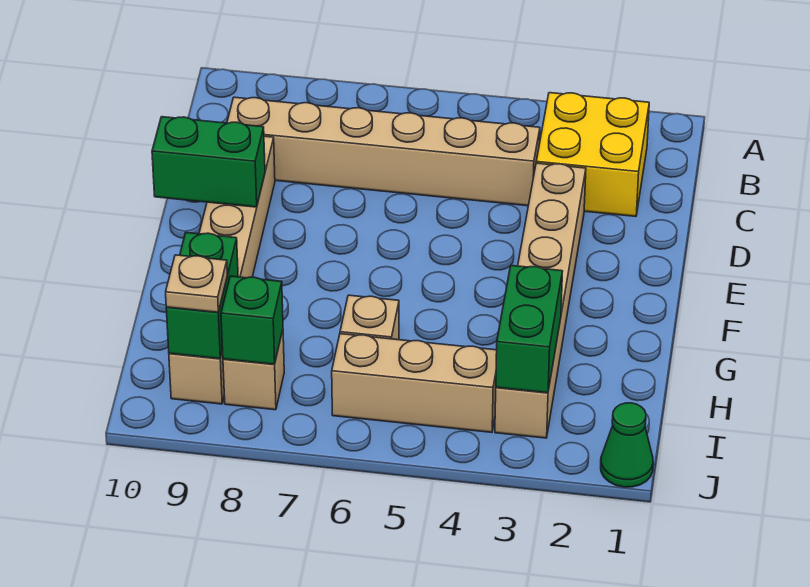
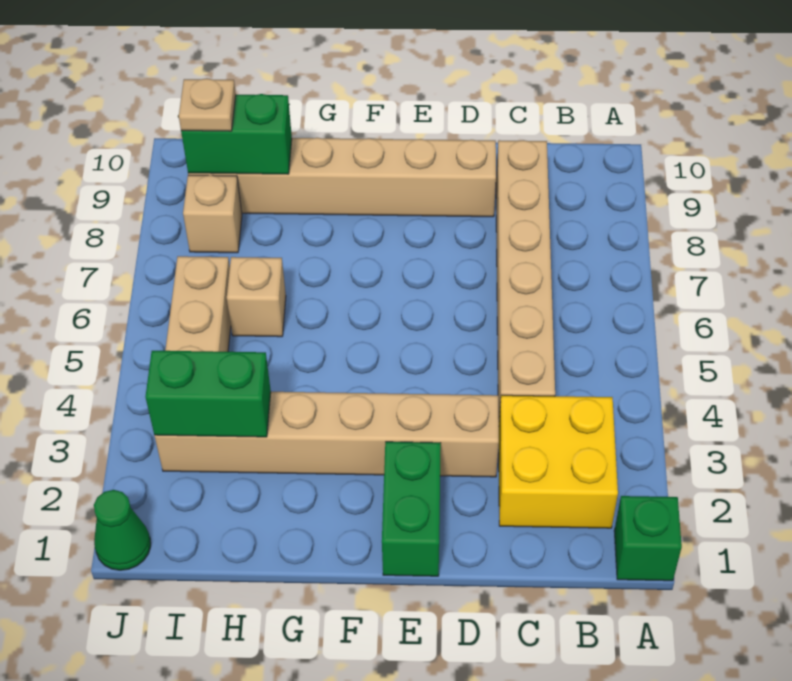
green 1x2 brick [152,117,265,207] -> green 1x2 brick moved to [382,442,441,576]
green 1x1 brick [221,276,283,364] -> green 1x1 brick moved to [614,496,682,581]

